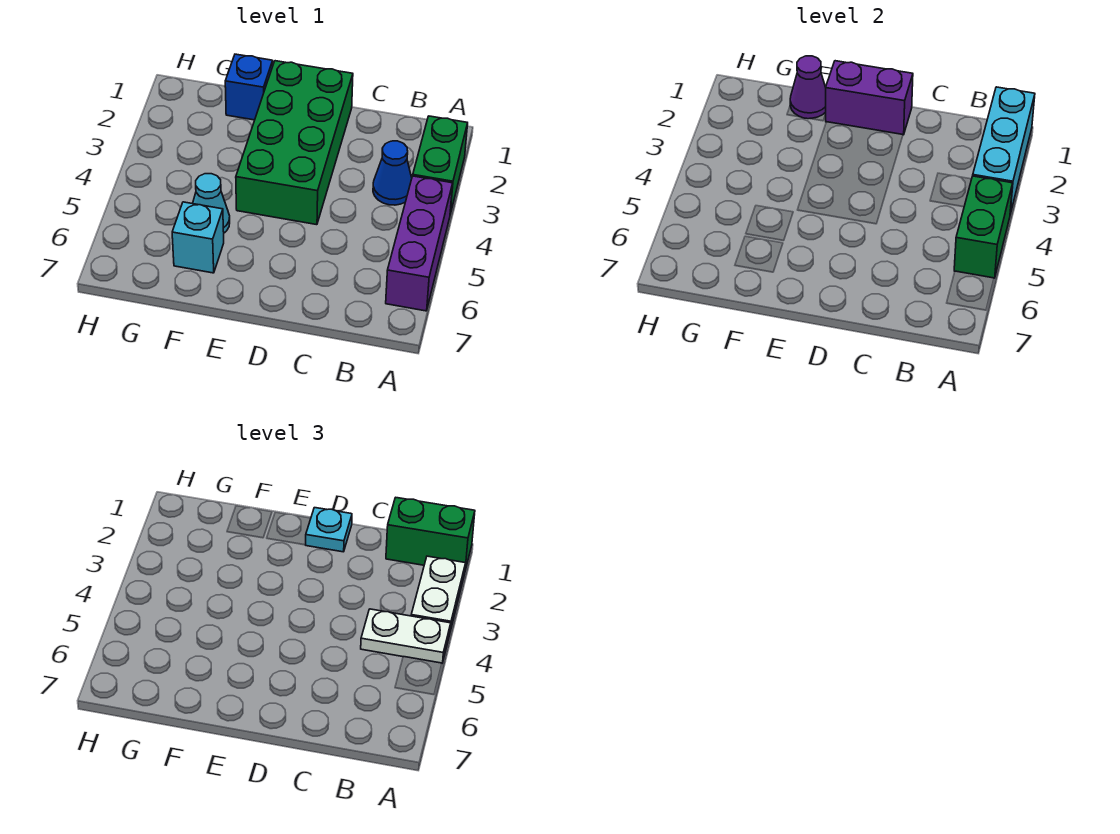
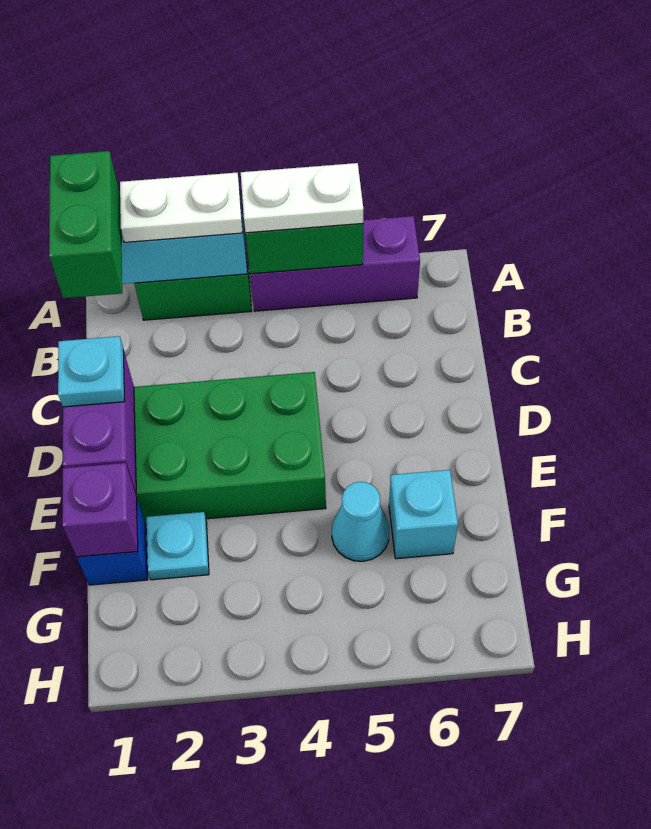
white 1x2 plate [361,609,451,663] -> white 1x2 plate turned to [241,163,363,233]
blue 1x1 cone [373,141,412,205] -> none
purple 1x1 cone [790,56,826,119] -> purple 1x1 brick [62,463,138,557]
none -> cyan 1x1 plate [146,512,209,580]

